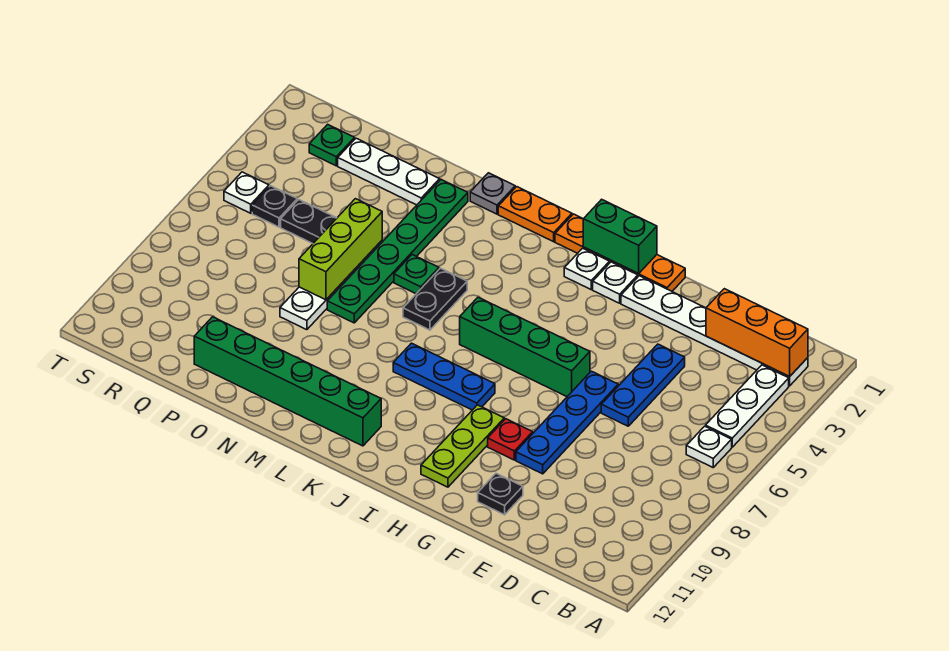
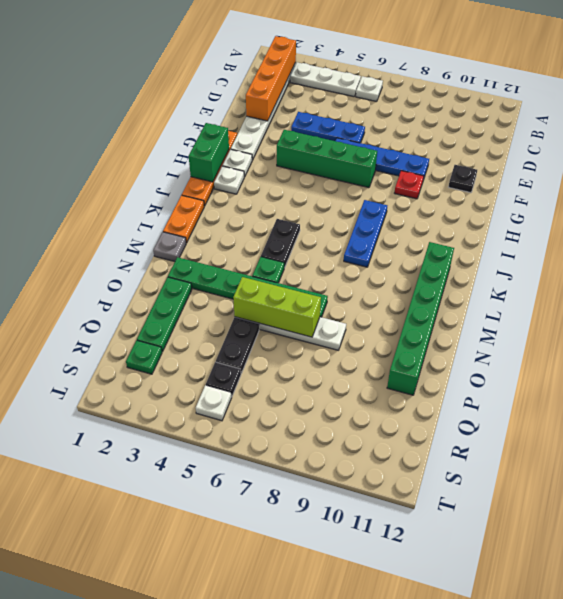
orange 1x3 brick [706,289,808,377] -> orange 1x4 brick [246,36,296,121]
green 1x4 brick [460,297,590,397] -> green 1x4 brick turned to [277,130,377,188]
lime 1x3 plate [421,405,504,487] -> none
black 1x2 plate [403,268,467,330] -> black 1x2 plate turned to [261,219,300,268]
white 1x3 plate [338,138,440,205] -> green 1x3 plate [137,277,192,352]

